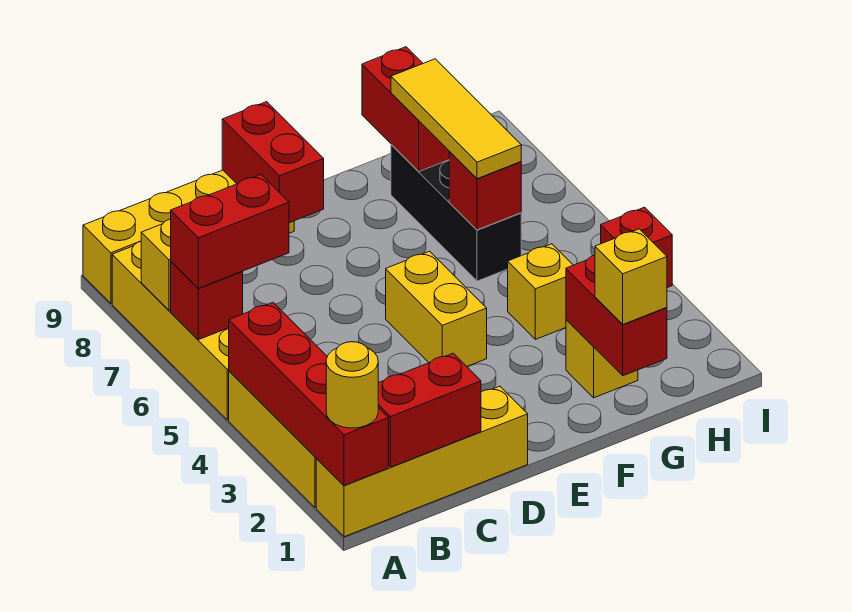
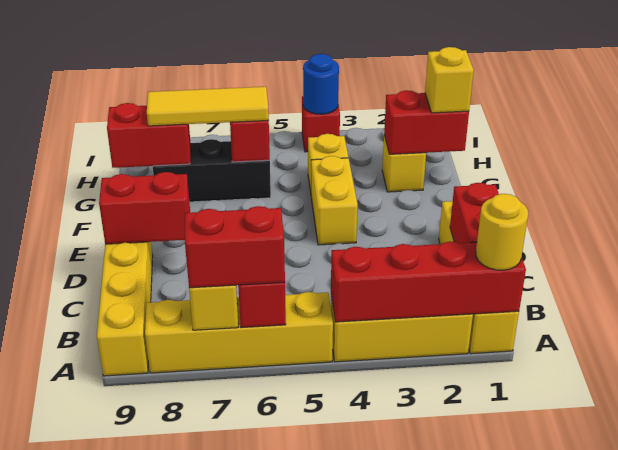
red 1x2 brick [171,175,289,288] -> red 1x2 brick turned to [185,206,285,288]
yellow 1x2 brick [386,251,487,366] -> yellow 1x2 brick turned to [311,156,358,245]
none -> blue 1x1 round brick [303,54,339,114]

